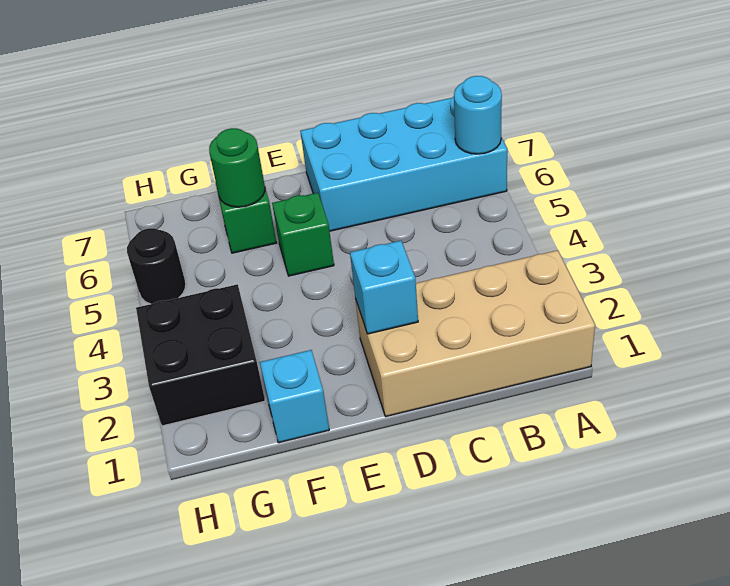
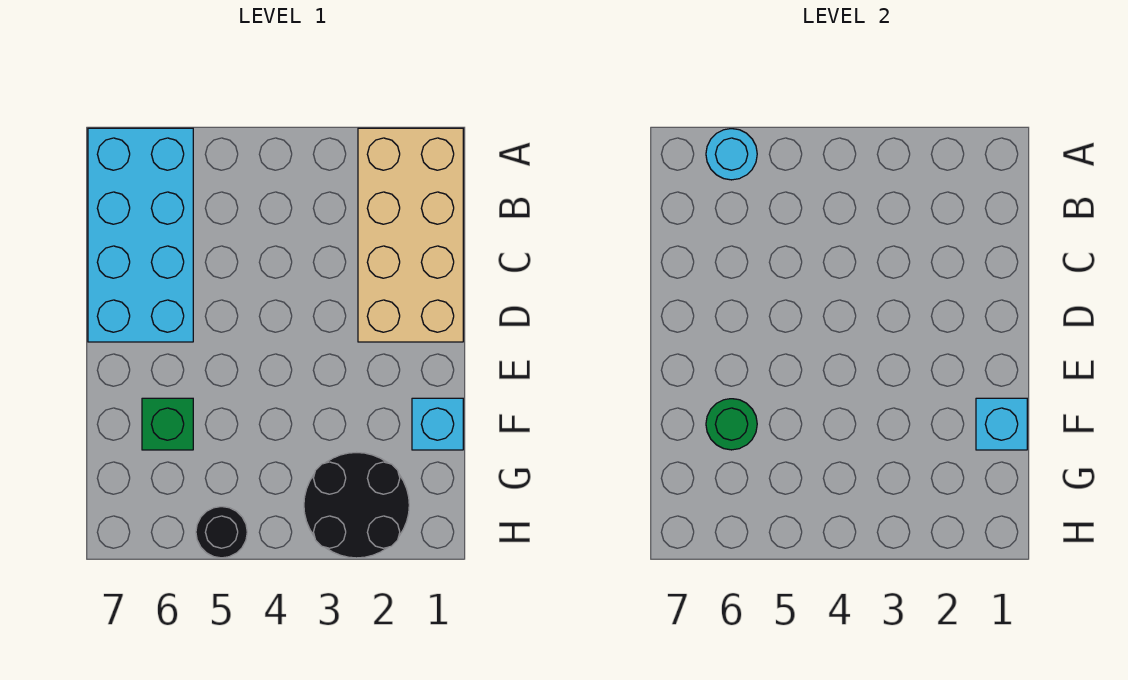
cyan 1x1 brick [350,241,418,334] -> cyan 1x1 brick moved to [976,398,1027,450]
green 1x1 brick [272,193,334,276] -> none
black 2x2 brick [136,284,265,426] -> black 2x2 round brick [304,453,409,558]

